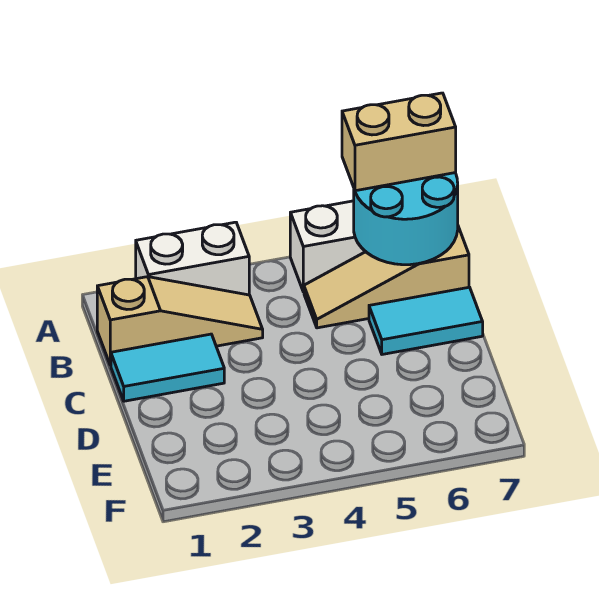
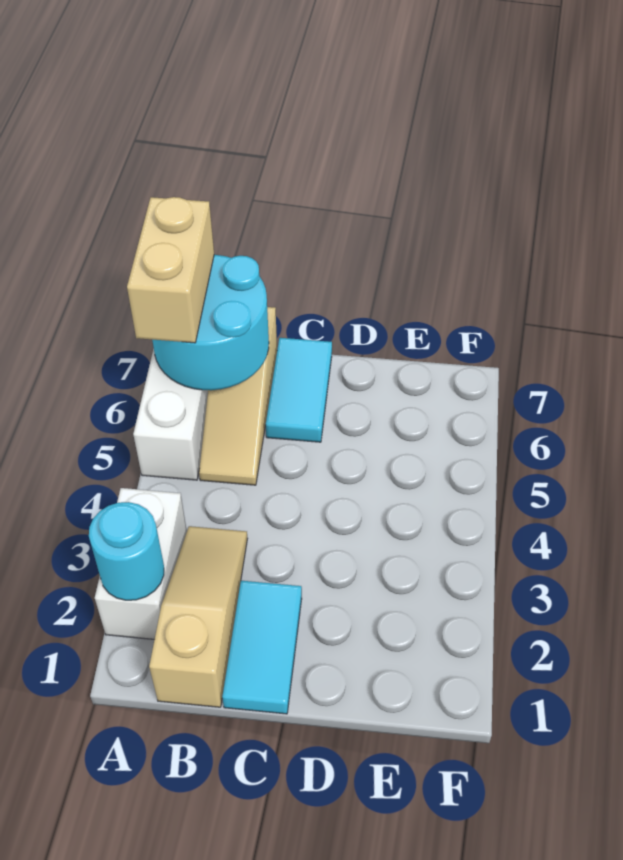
none -> cyan 1x1 round brick [89,502,164,600]

